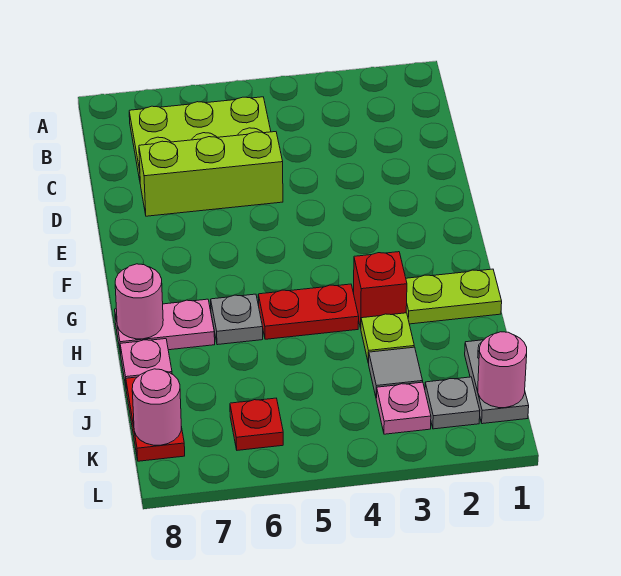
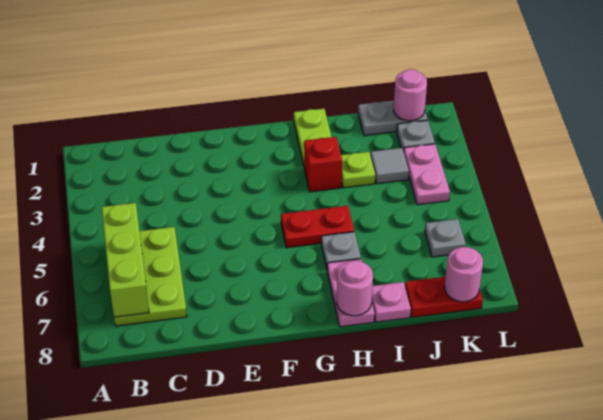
lime 1x3 brick [139,132,283,216] -> lime 1x3 brick moved to [102,203,149,317]
red 1x2 plate [258,284,359,339] -> red 1x2 plate turned to [281,206,354,248]
pink 1x1 plate [376,382,431,434] -> pink 1x2 plate [404,144,450,205]
red 1x1 plate [230,398,283,450] -> grey 1x1 plate [425,219,466,257]

